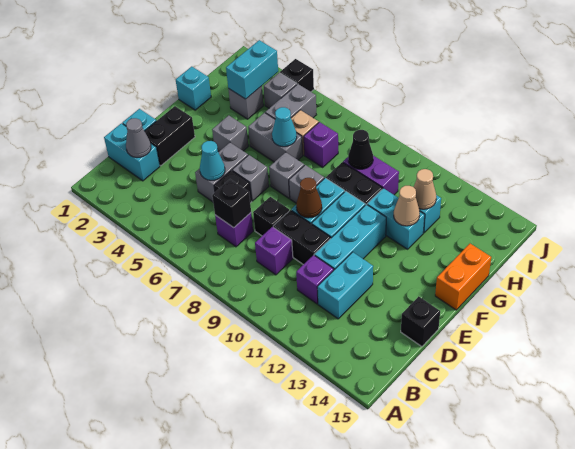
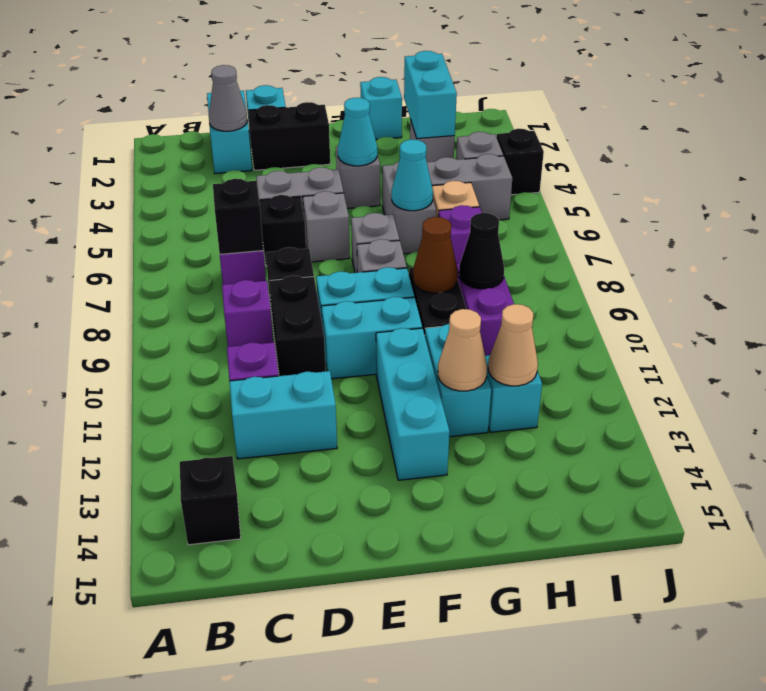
cyan 1x1 cone [200,141,225,180] -> cyan 1x1 cone moved to [338,98,377,166]
cyan 1x3 brick [314,205,386,270] -> cyan 1x3 brick turned to [376,328,450,480]
black 1x1 brick [401,296,440,347] -> black 1x1 brick moved to [180,456,241,545]
brown 1x1 cone [296,178,322,218] -> brown 1x1 cone moved to [413,217,458,293]
orange 1x2 brick [435,244,491,310] -> none
cyan 1x2 brick [226,40,278,99] -> cyan 1x2 brick turned to [404,51,457,139]

